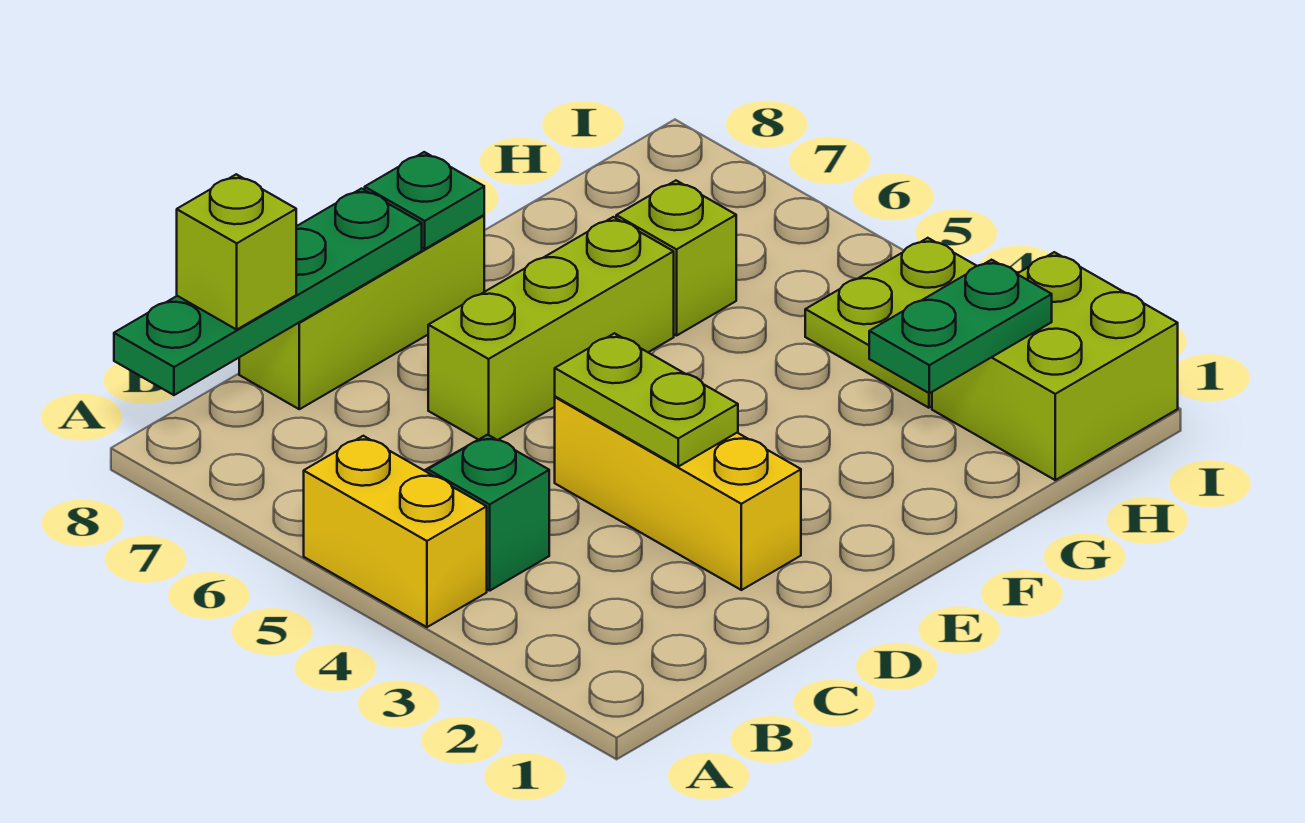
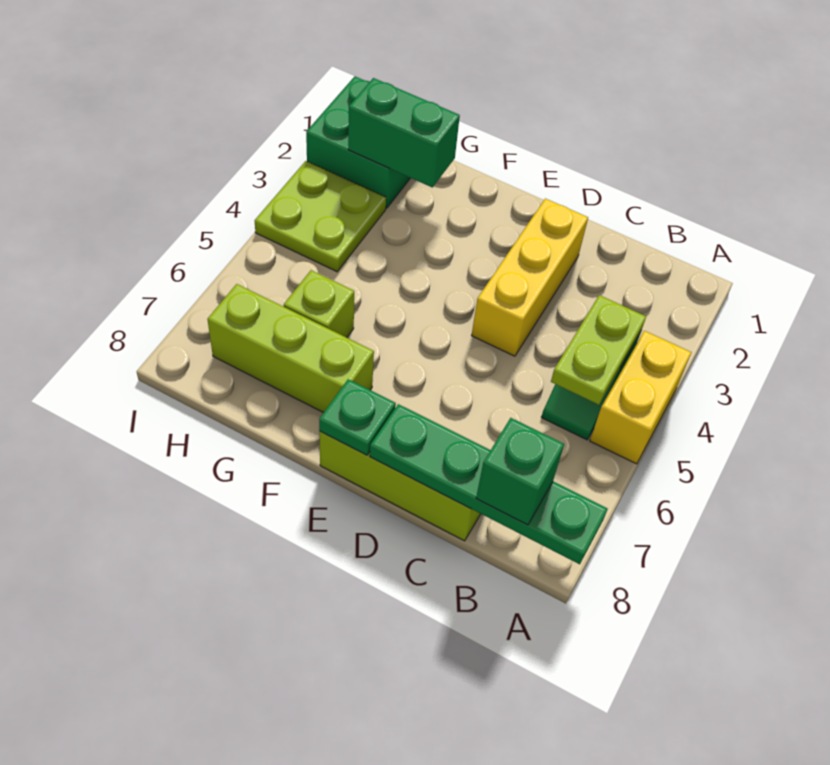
lime 1x1 brick [177,174,296,329] -> green 1x1 brick [476,418,564,525]
lime 1x2 plate [555,333,738,467] -> lime 1x2 plate moved to [551,295,646,405]
lime 1x3 brick [428,217,674,440] -> lime 1x3 brick moved to [207,284,374,413]
green 1x2 plate [869,260,1052,393] -> green 1x2 brick [348,78,460,187]
lime 2x2 brick [932,252,1178,480] -> green 2x2 brick [306,76,410,208]

